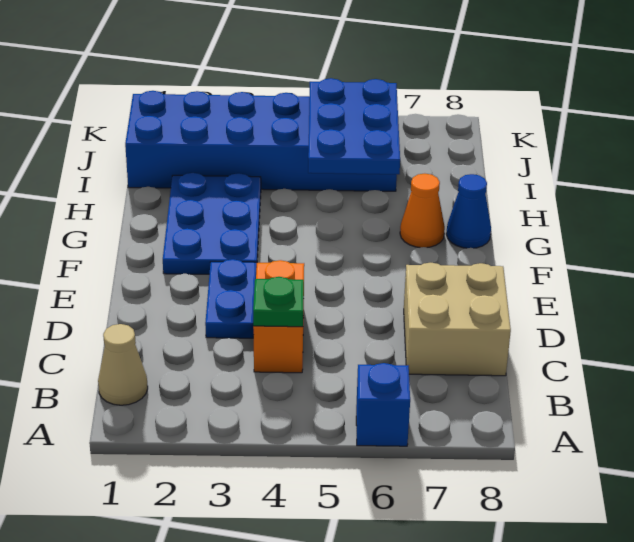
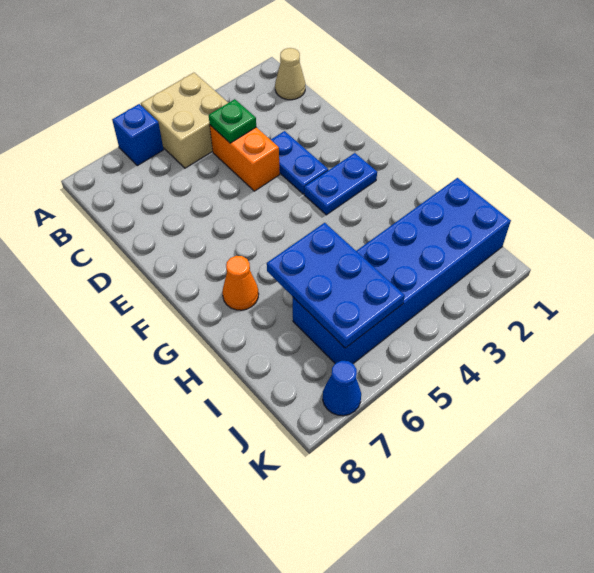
tan 2x2 brick [404,263,511,376] -> tan 2x2 brick moved to [141,73,228,168]
blue 2x3 plate [163,173,261,274] -> blue 1x2 plate [304,153,377,215]
blue 1x1 cone [446,174,491,248] -> blue 1x1 cone moved to [323,361,361,416]

